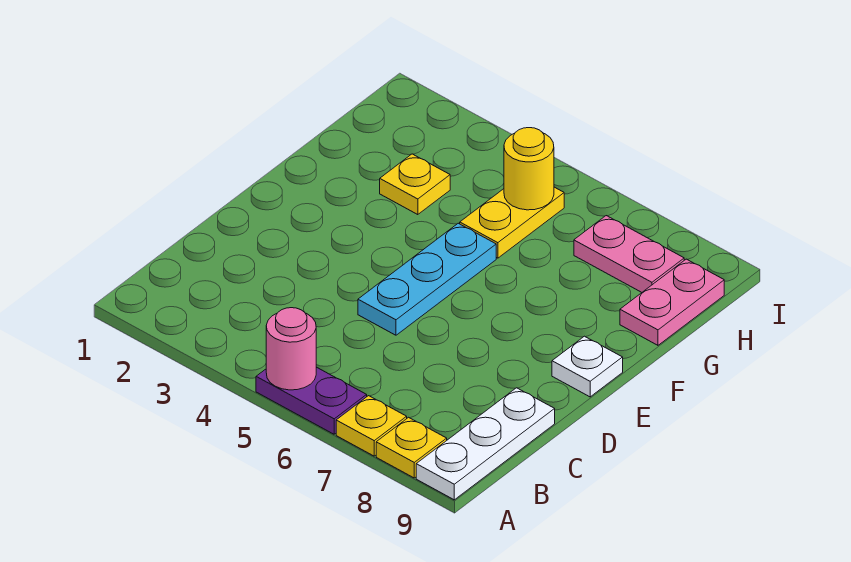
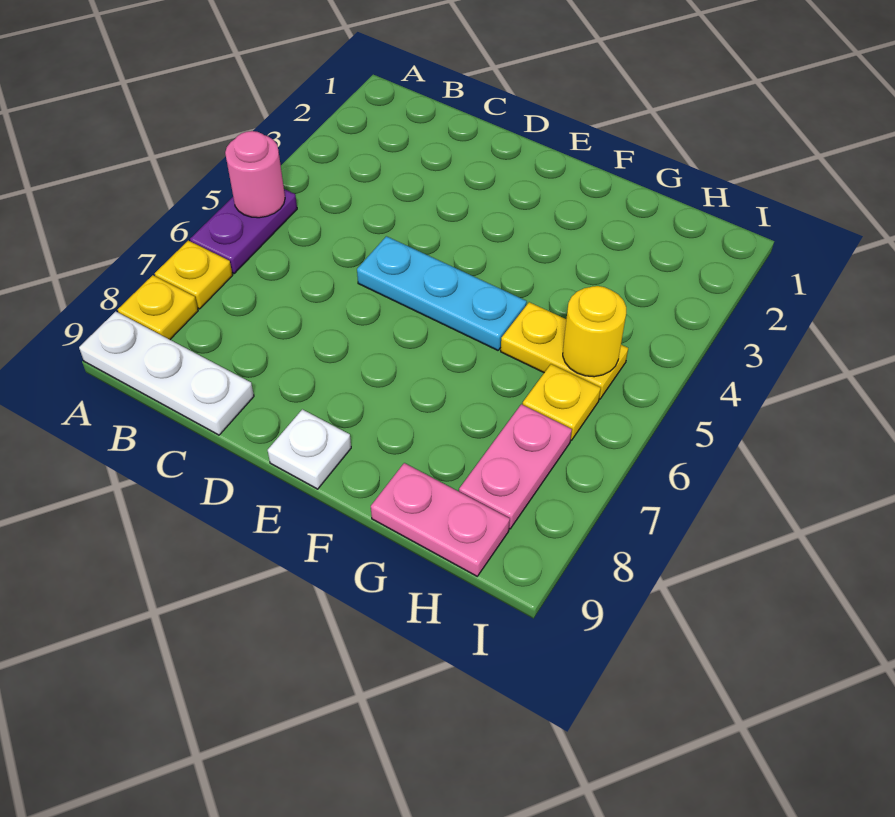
yellow 1x1 plate [380,154,450,215] -> yellow 1x1 plate moved to [522,364,601,441]

